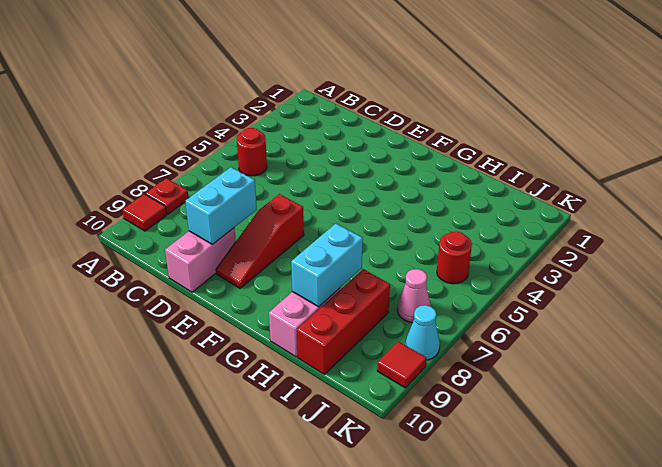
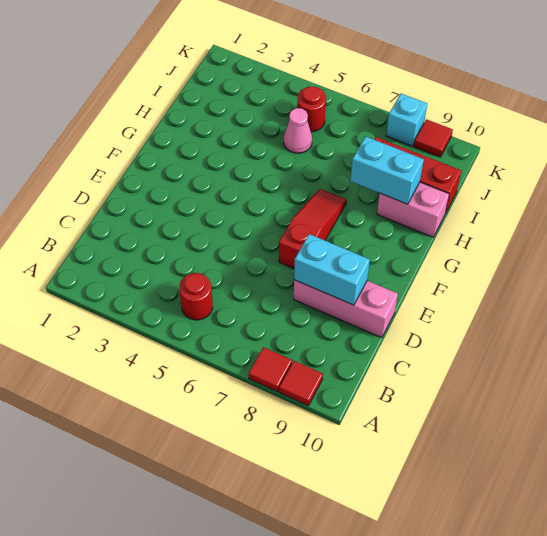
red 1x1 plate [145,178,188,214] -> red 1x1 tile [249,347,292,392]
pink 1x2 brick [165,228,236,292] -> pink 1x3 brick [294,280,398,338]
red 1x3 slope [216,194,304,288] -> red 1x3 slope turned to [279,189,347,268]
pink 1x1 cone [397,269,431,323] -> pink 1x1 cone moved to [284,108,312,153]
cyan 1x1 cone [406,305,440,360] -> cyan 1x1 brick [386,94,427,146]

